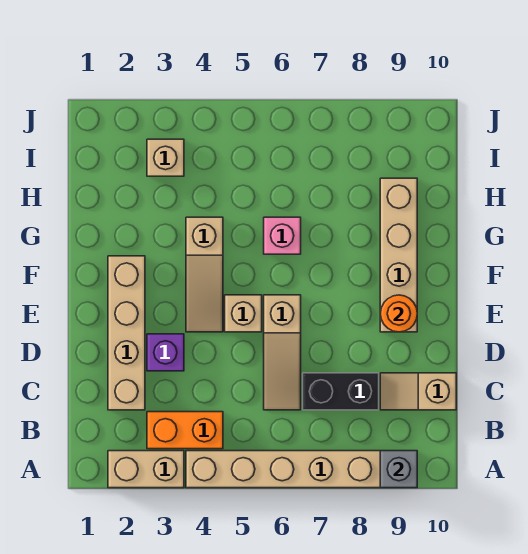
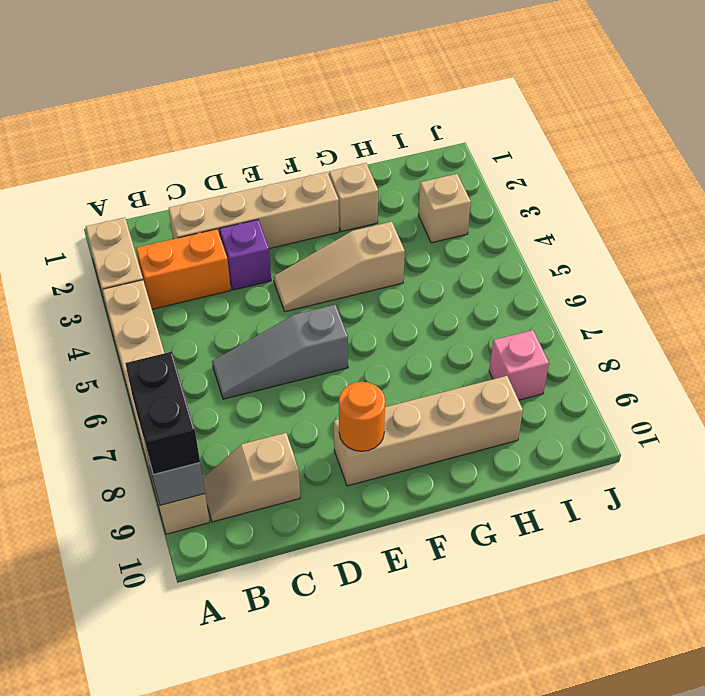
orange 1x2 brick [147,412,223,449] -> orange 1x2 brick turned to [136,229,231,309]
tan 1x3 slope [264,295,301,410] -> grey 1x3 slope [212,305,348,399]
black 1x2 brick [303,373,379,410] -> black 1x2 brick moved to [125,352,200,475]
tan 1x2 slope [380,373,456,410] -> tan 1x2 slope turned to [203,433,300,522]
tan 1x1 brick [225,295,262,332] -> tan 1x1 brick moved to [329,163,378,232]
pink 1x1 brick [264,217,301,254] -> pink 1x1 brick moved to [489,330,549,400]

